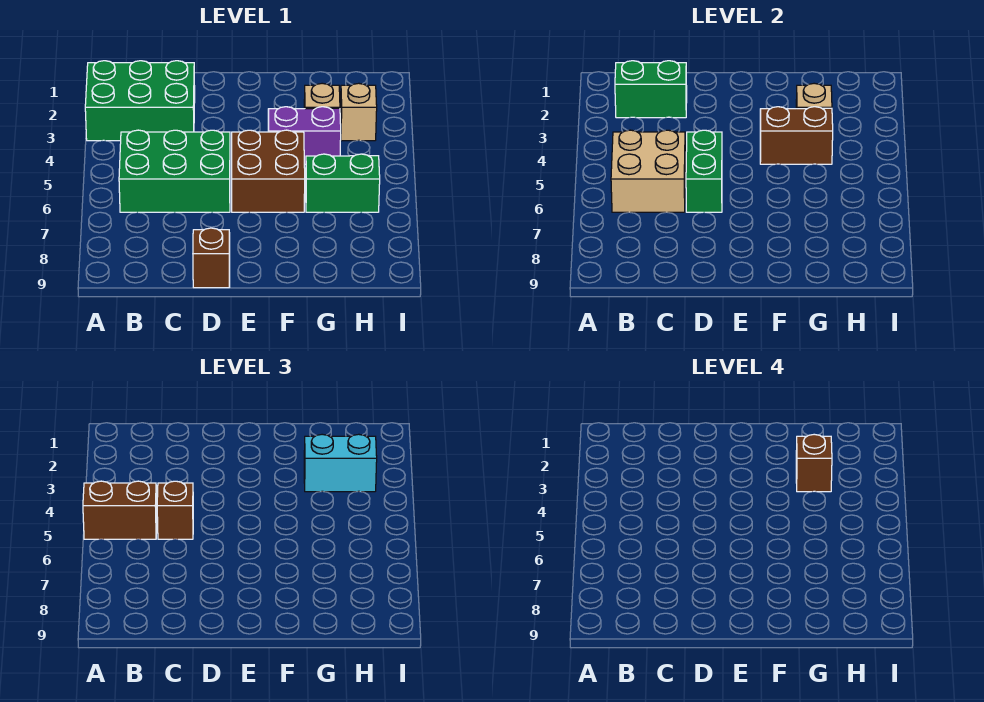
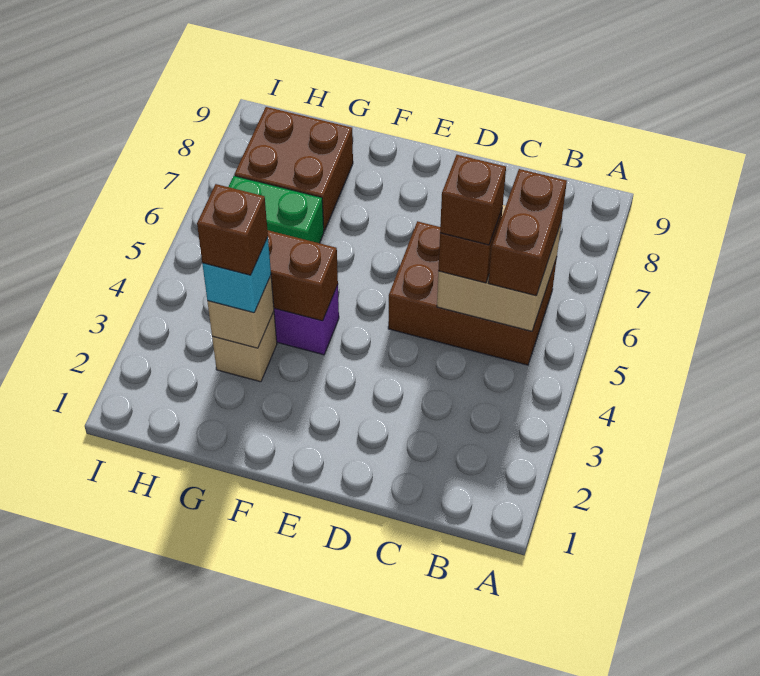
green 2x3 brick [85,61,195,141] -> none
brown 1x2 brick [83,481,157,539] -> brown 1x2 brick turned to [489,169,567,296]
green 1x2 brick [615,61,687,118] -> none
green 2x3 brick [119,130,230,212] -> brown 2x3 brick [388,221,557,365]
green 1x2 brick [686,130,722,212] -> none
brown 1x1 brick [193,228,230,288] -> brown 1x1 brick moved to [440,155,506,245]
brown 2x2 brick [232,130,305,212] -> brown 2x2 brick moved to [234,107,353,231]
cyan 1x2 brick [304,434,377,492] -> cyan 1x1 brick [202,237,271,313]
tan 1x1 brick [340,83,377,141] -> none

